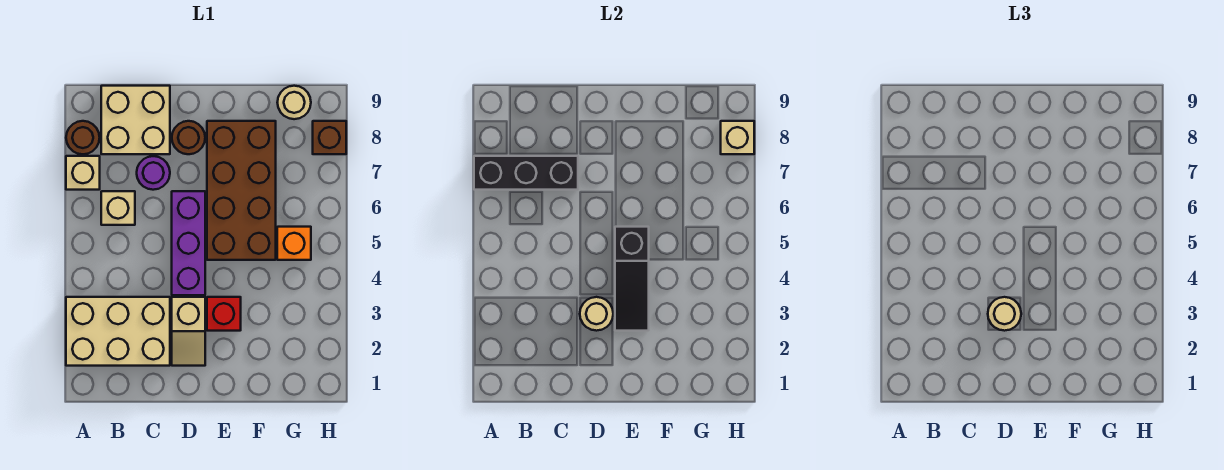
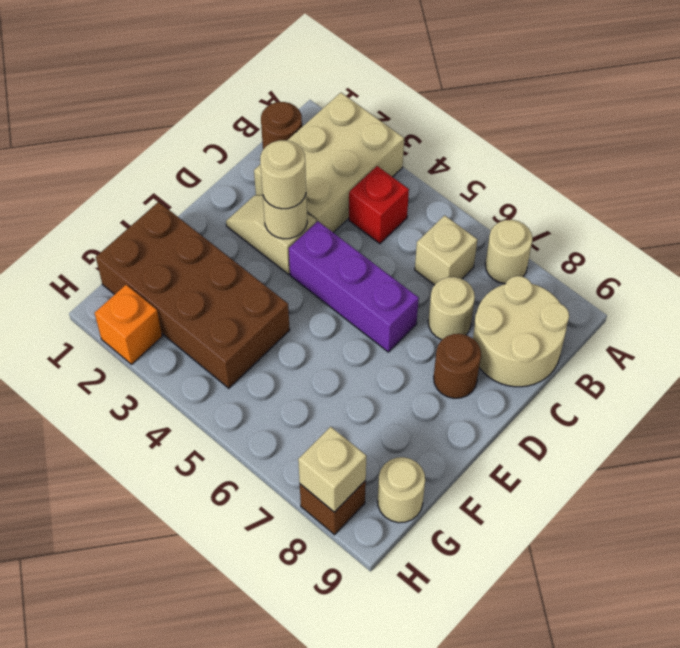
tan 1x1 brick [66,156,100,190] -> tan 1x1 round brick [485,220,532,284]
black 1x3 brick [474,156,578,190] -> none
brown 1x1 round brick [66,121,100,154] -> brown 1x1 round brick moved to [261,102,302,149]
tan 2x2 brick [101,86,170,154] -> tan 2x2 round brick [473,276,569,387]
purple 1x1 round brick [137,156,170,190] -> tan 1x1 round brick [428,277,475,340]
red 1x1 brick [207,297,241,331] -> red 1x1 brick moved to [349,166,409,244]
black 1x3 slope [615,227,649,331] -> none
brown 2x4 brick [207,121,276,260] -> brown 2x4 brick moved to [96,202,290,388]
orange 1x1 brick [277,227,311,260] -> orange 1x1 brick moved to [95,285,162,364]

